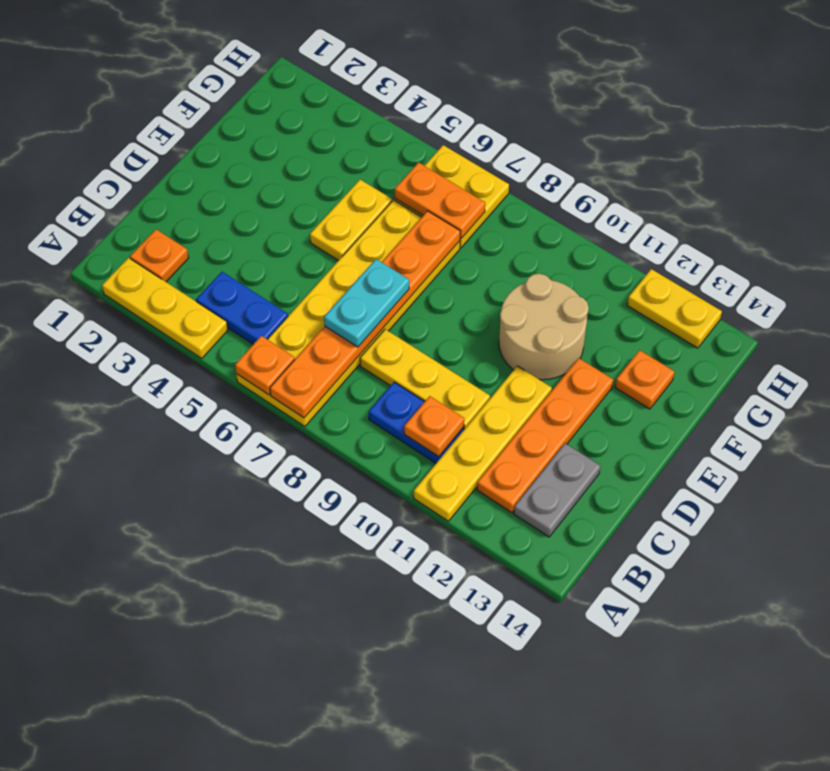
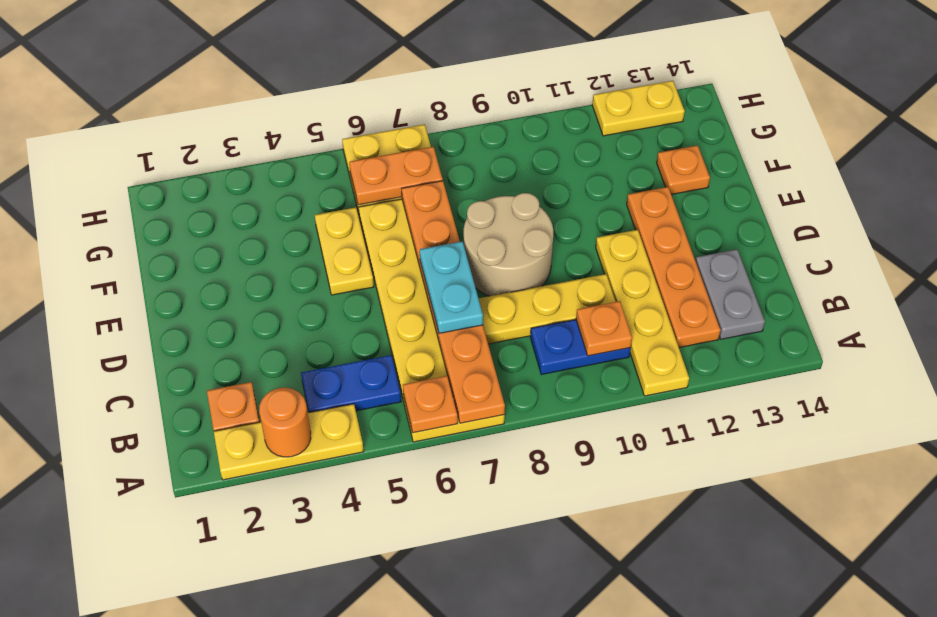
none -> orange 1x1 round brick [259,388,311,457]
tan 2x2 round brick [499,274,589,380] -> tan 2x2 round brick moved to [464,193,553,296]

